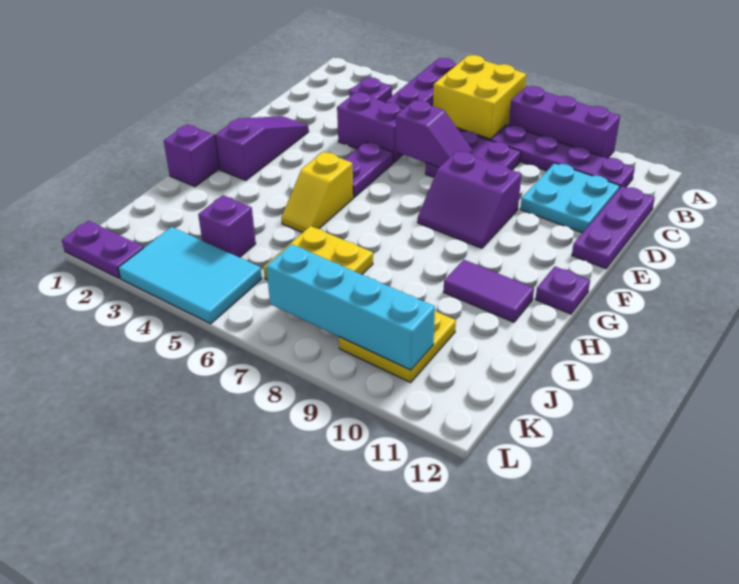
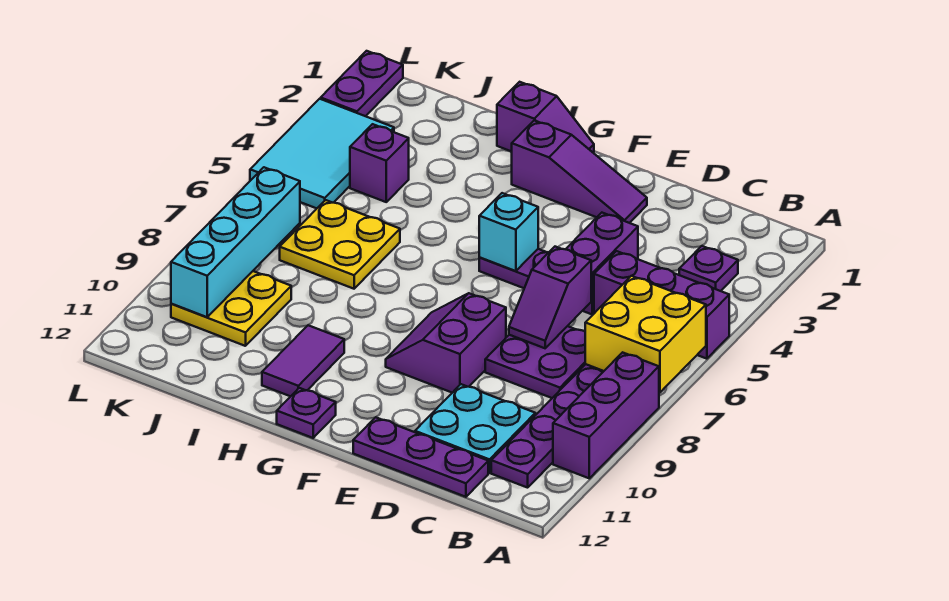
none -> cyan 1x1 brick [479,193,538,271]
yellow 1x2 slope [281,152,353,232] -> none

